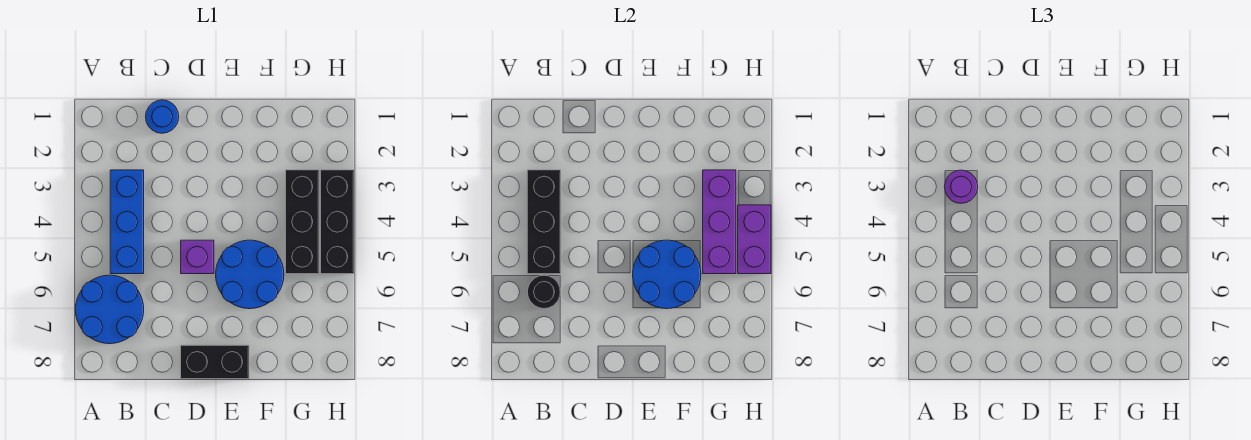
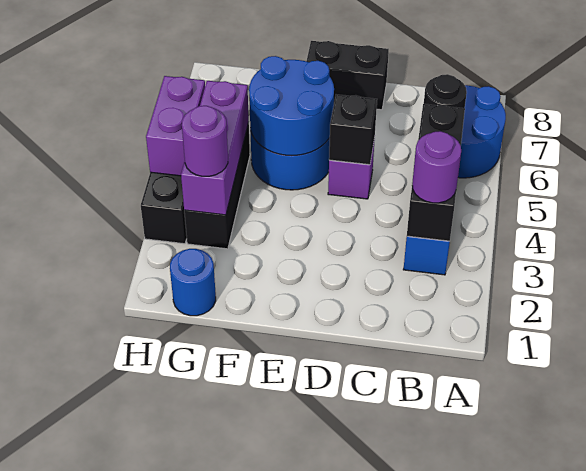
blue 1x1 round brick [146,100,179,133] -> blue 1x1 round brick moved to [170,249,216,316]
none -> black 1x1 brick [329,95,377,165]
none -> purple 1x1 round brick [182,106,228,176]

